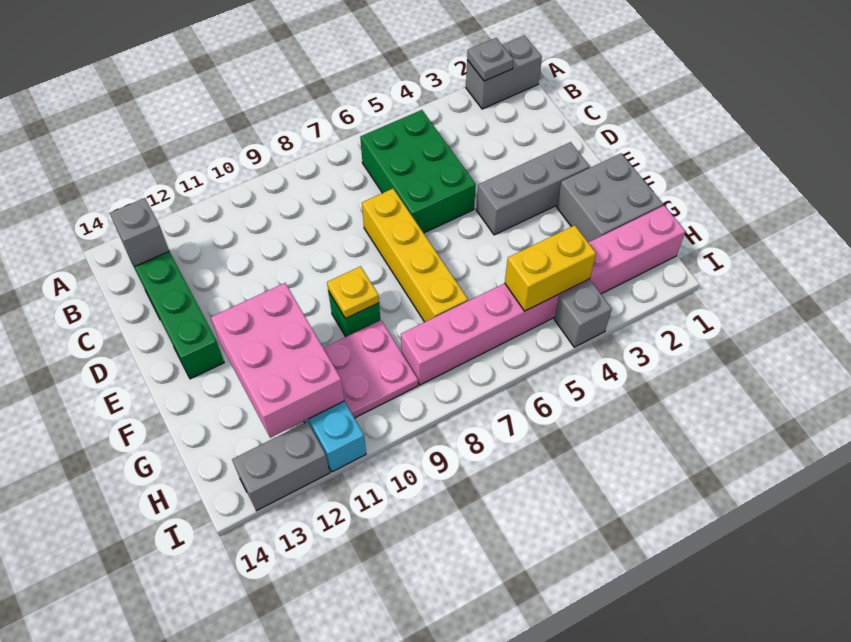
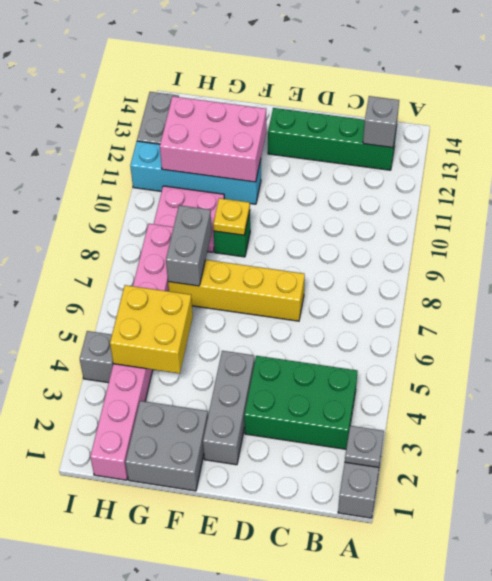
green 2x3 brick [360,110,476,233] -> green 2x3 brick moved to [244,356,358,449]
none -> grey 1x2 brick [166,205,212,286]
yellow 1x2 brick [505,225,596,311] -> yellow 2x2 brick [110,285,193,374]

